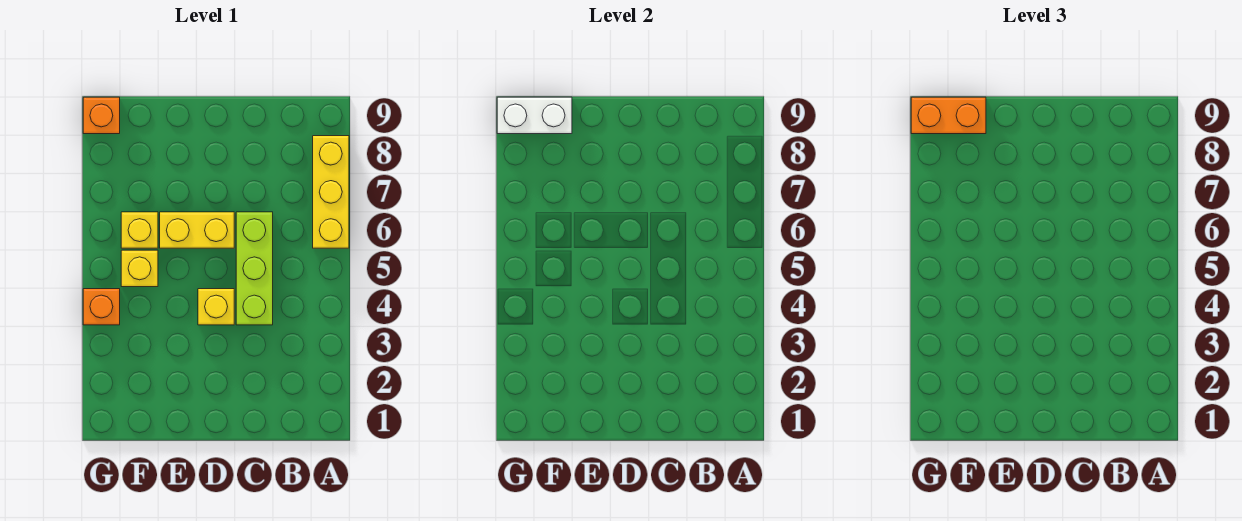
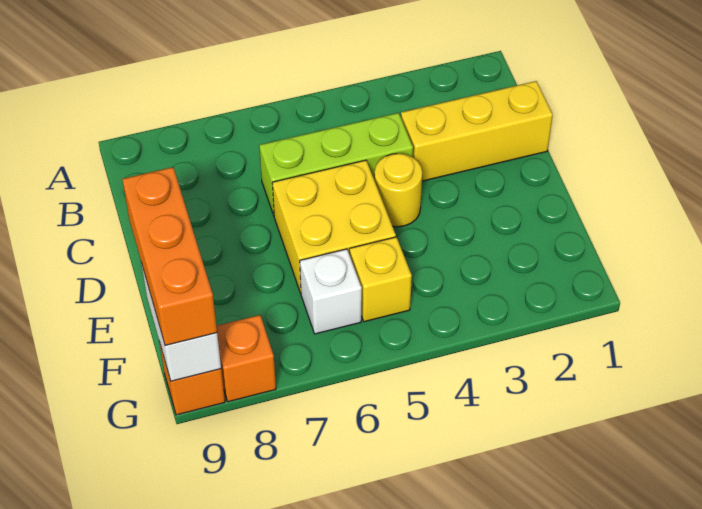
yellow 1x3 brick [313,136,349,248] -> yellow 1x3 brick moved to [401,81,553,181]
yellow 1x1 brick [198,289,234,325] -> yellow 1x1 round brick [374,154,422,227]
yellow 1x2 brick [160,212,234,248] -> yellow 2x2 brick [272,160,396,293]
yellow 1x1 brick [121,212,158,248] -> white 1x1 brick [300,249,362,334]
orange 1x2 brick [911,97,986,134] -> orange 1x3 brick [122,167,217,345]
orange 1x1 brick [83,289,120,325] -> orange 1x1 brick moved to [217,315,276,402]

